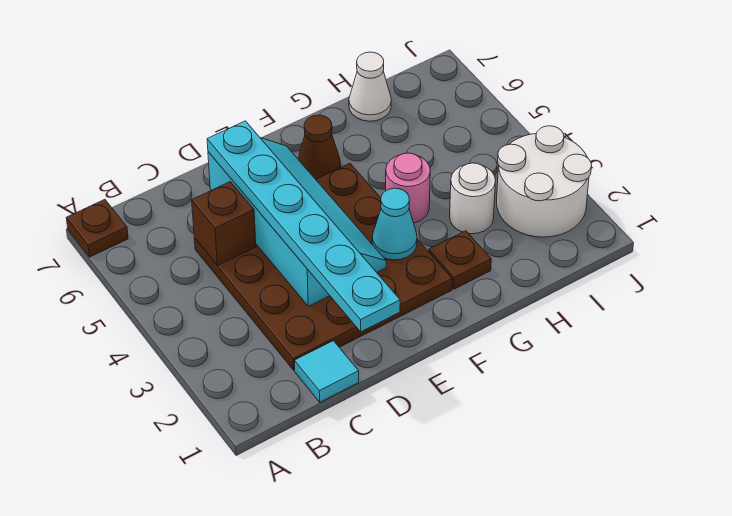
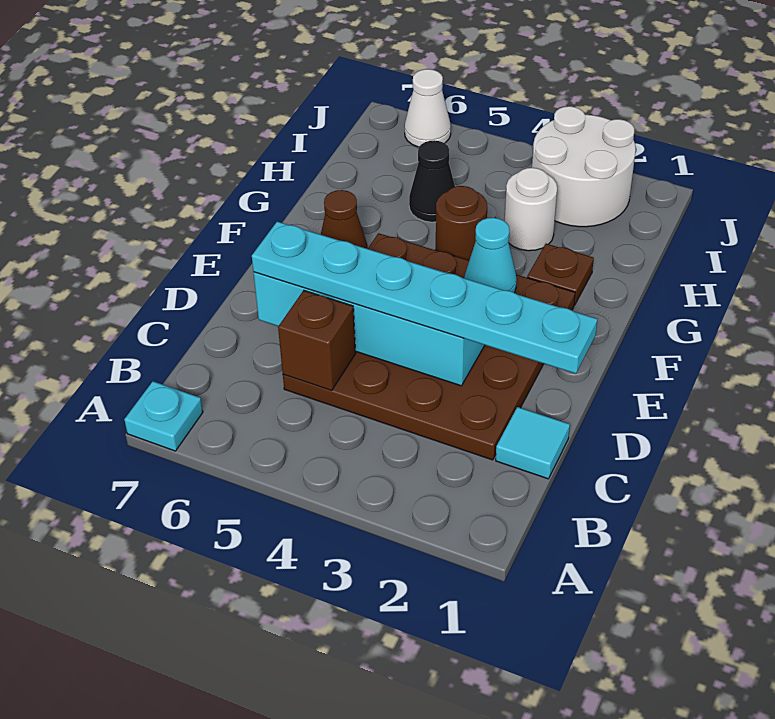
brown 1x1 plate [66,200,128,257] -> cyan 1x1 plate [124,381,203,451]
pink 1x1 round brick [386,153,430,223] -> brown 1x1 round brick [436,186,487,260]
none -> black 1x1 cone [409,140,455,222]
white 1x1 cone [349,52,391,121] -> white 1x1 cone moved to [405,69,451,147]

